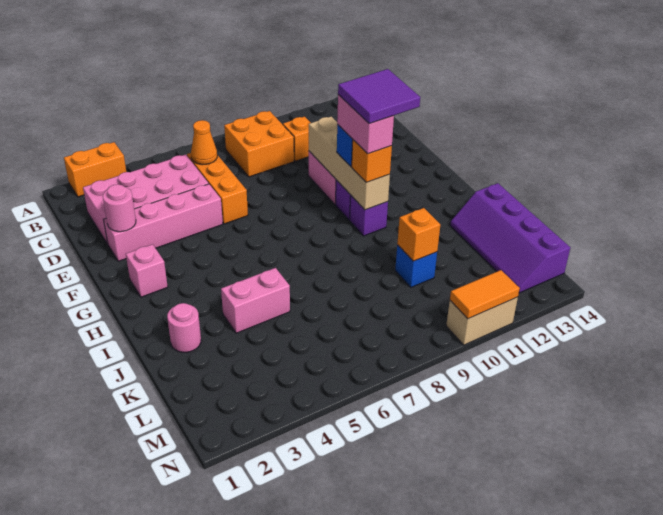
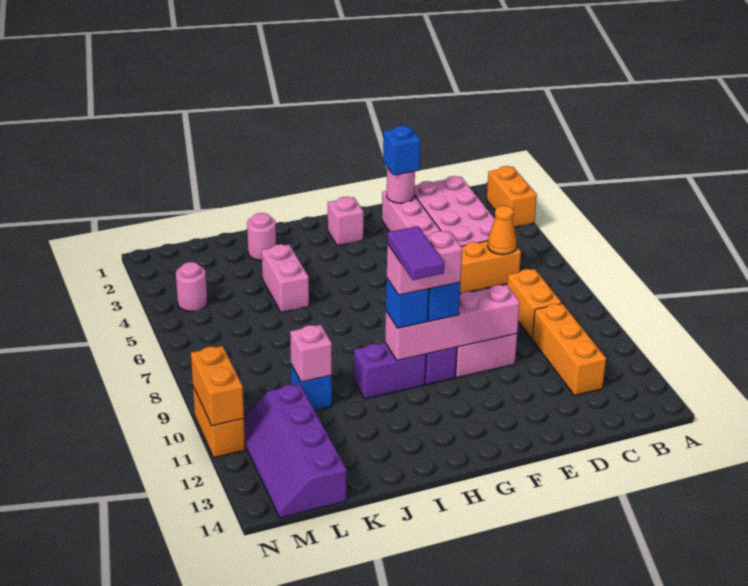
orange 2x2 brick [224,111,294,177] -> orange 1x2 brick [507,269,562,339]
orange 1x1 brick [283,117,311,161] -> orange 1x3 brick [532,303,606,396]
none -> blue 1x1 brick [383,126,421,175]
tan 1x4 brick [309,117,390,210] -> pink 1x4 brick [385,285,520,360]
purple 2x2 tile [338,69,420,124] -> purple 1x2 tile [387,226,444,280]
purple 1x1 brick [350,196,388,236] -> purple 1x2 brick [354,343,426,399]
orange 1x1 brick [352,140,392,182] -> blue 1x1 brick [386,279,429,328]
purple 2x4 slope [450,183,570,293] -> purple 2x4 slope turned to [244,384,347,518]
orange 1x1 brick [397,208,440,261] -> pink 1x1 brick [290,325,332,382]
none -> pink 1x1 round brick [176,262,207,311]
tan 1x2 brick [446,297,518,345] -> orange 1x2 brick [193,386,245,458]
orange 1x2 tile [450,270,520,319] -> orange 1x2 brick [191,346,244,426]

